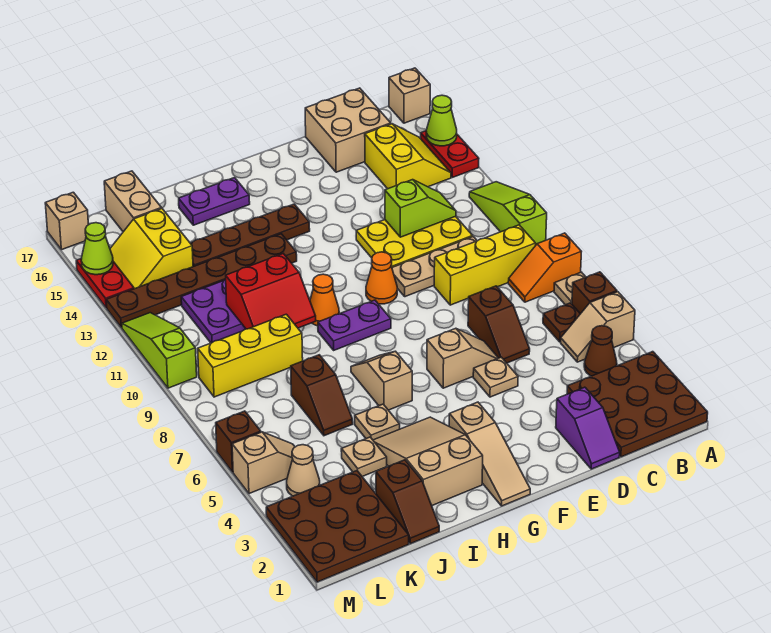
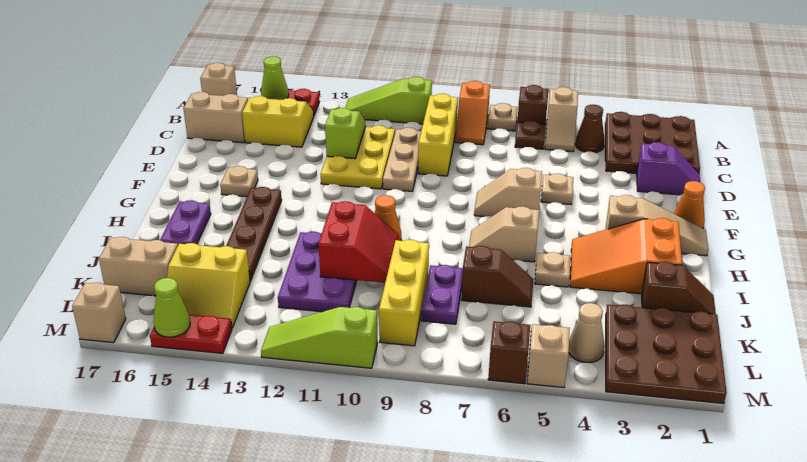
tan 2x2 brick [305,88,391,172] -> tan 1x2 brick [183,92,248,143]
brown 1x2 slope [468,286,530,363] -> none
tan 1x2 slope [427,328,498,388] -> tan 1x2 slope turned to [474,168,542,217]
orange 1x1 cone [366,252,397,304] -> orange 1x1 cone moved to [674,181,705,228]
purple 1x2 plate [318,300,391,350] -> purple 1x2 plate moved to [421,265,463,324]
tan 2x3 slope [373,417,483,505] -> orange 2x3 slope [570,218,682,294]
brown 1x6 plate [106,234,297,328] -> none
tan 1x1 plate [341,437,387,477] -> tan 1x1 plate moved to [220,166,258,197]

